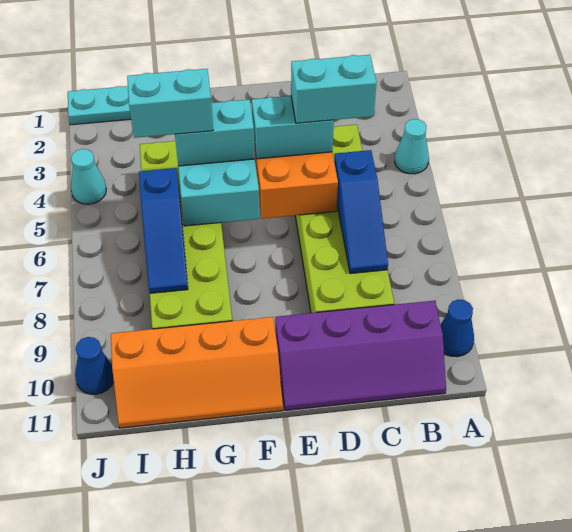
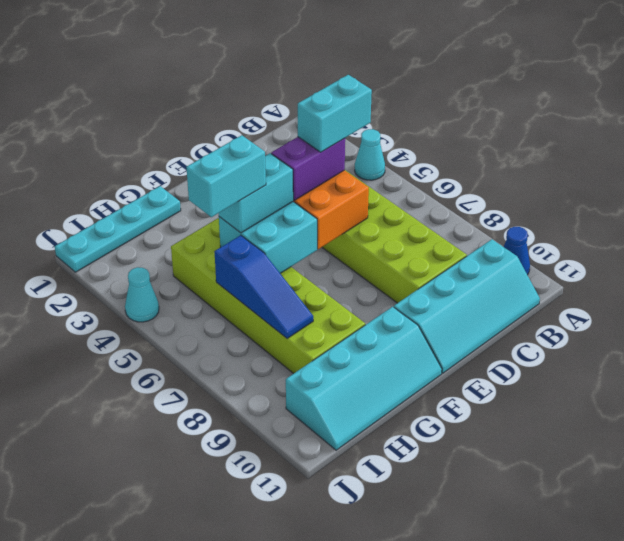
purple 2x4 slope [275,301,446,410] -> cyan 2x4 slope [394,239,540,373]
blue 1x3 slope [334,150,388,274] -> none
cyan 1x2 brick [252,96,334,159] -> purple 1x2 brick [271,137,345,200]
orange 2x4 slope [111,317,283,428] -> cyan 2x4 slope [286,307,442,450]
blue 1x1 cone [75,337,114,394] -> none

